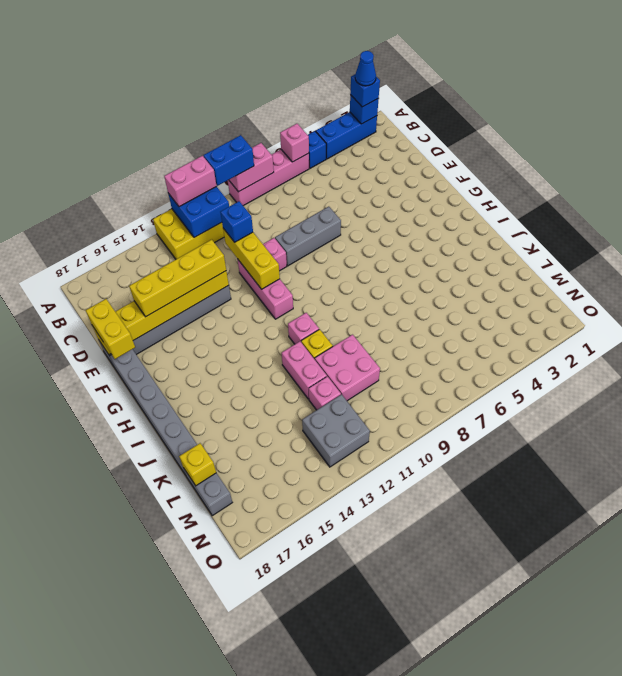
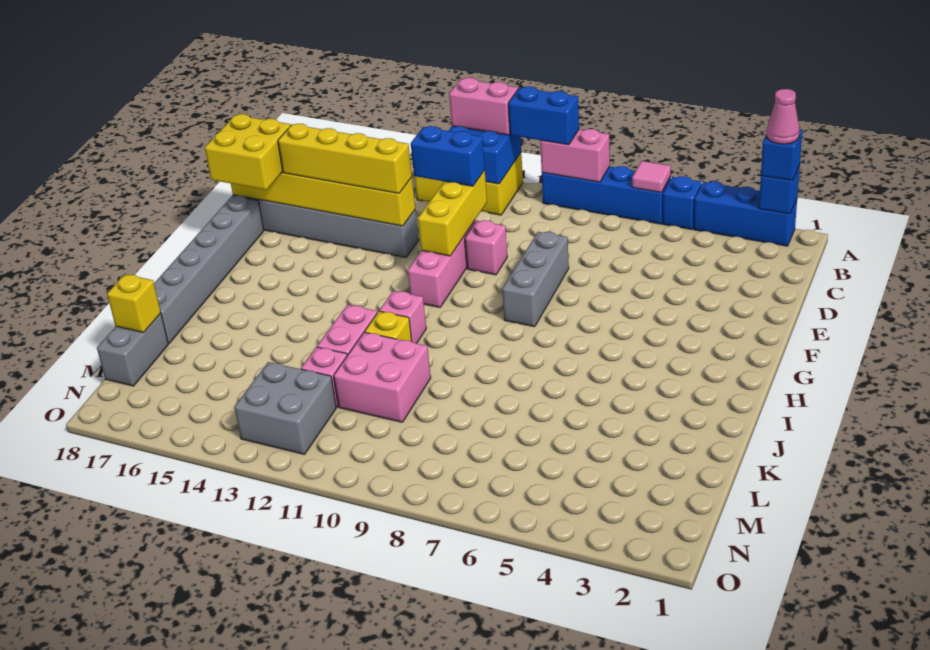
blue 1x1 cone [355,51,376,86] -> pink 1x1 cone [766,89,800,144]
pink 1x4 brick [228,150,309,206] -> blue 1x4 brick [542,166,671,224]
pink 1x1 brick [280,124,309,162] -> pink 1x1 tile [632,161,671,192]
blue 1x1 brick [221,201,253,242] -> blue 1x2 brick [411,126,485,186]
grey 1x3 brick [275,207,341,266] -> grey 1x3 brick turned to [502,232,569,327]
yellow 1x2 brick [85,299,135,359] -> yellow 2x2 brick [205,114,291,190]

